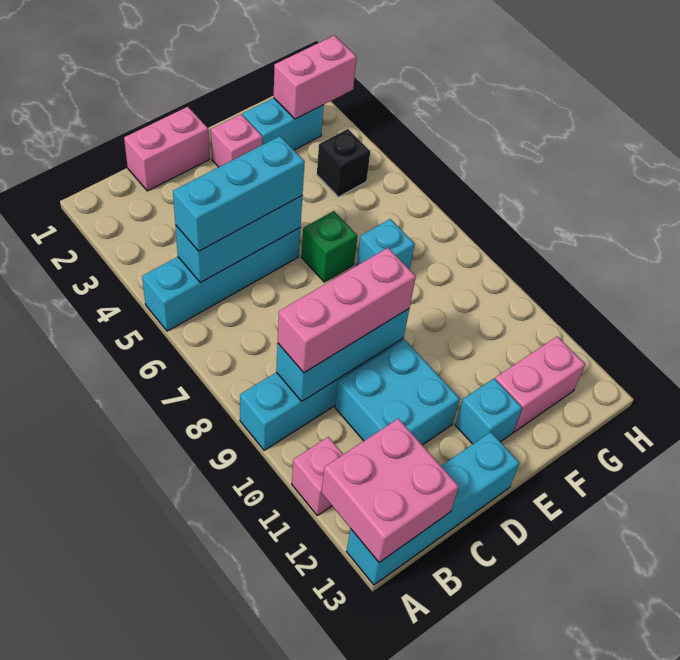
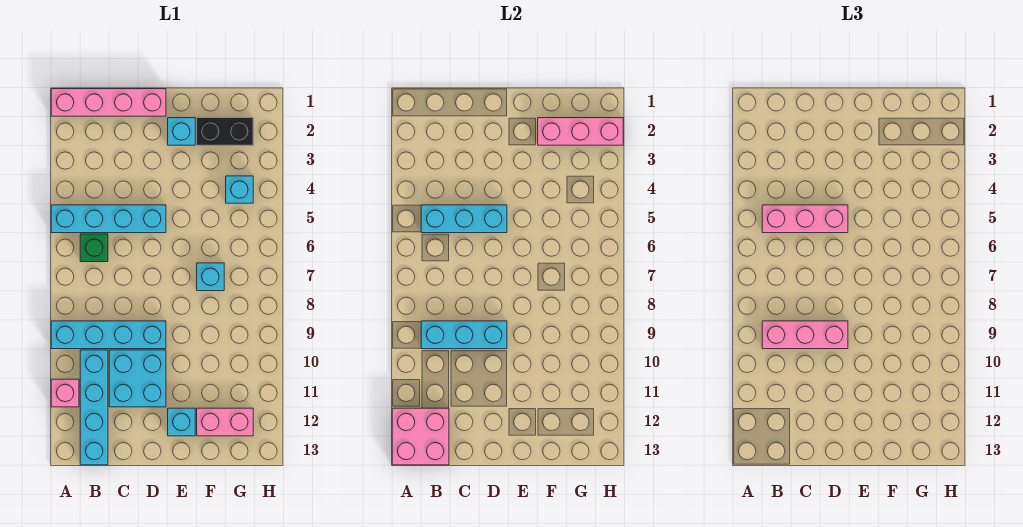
cyan 1x4 brick [347,432,519,585] -> cyan 1x4 brick turned to [80,350,108,465]
cyan 1x3 brick [173,136,305,251] -> pink 1x3 brick [762,205,848,233]
pink 1x2 brick [124,107,209,191] -> pink 1x4 brick [51,89,166,116]
pink 1x1 brick [211,114,262,167] -> cyan 1x1 brick [168,118,195,145]
green 1x1 brick [301,211,357,282] -> green 1x1 brick moved to [80,234,108,262]
cyan 1x2 brick [243,98,324,150] -> black 1x2 brick [197,118,253,145]
pink 1x2 brick [274,35,357,119] -> pink 1x3 brick [538,118,623,145]
black 1x1 brick [317,129,370,197] -> cyan 1x1 brick [226,176,253,203]

